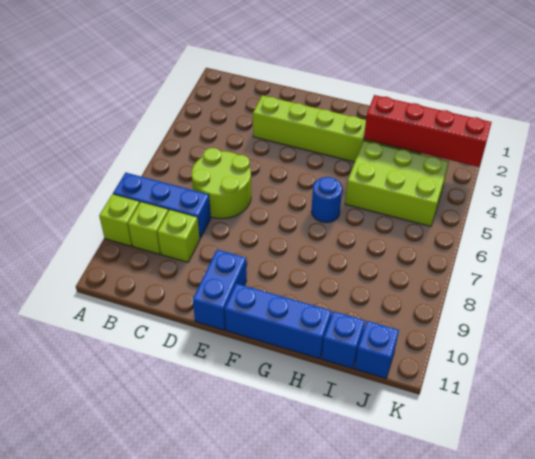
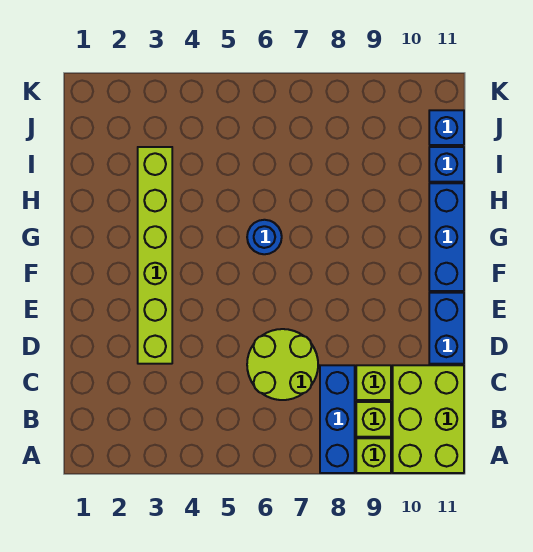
blue 1x2 brick [193,249,247,330] -> blue 1x2 brick turned to [429,293,464,364]
red 1x4 brick [364,95,492,167] -> none
lime 2x3 brick [345,141,449,226] -> lime 2x3 brick moved to [393,365,464,473]

